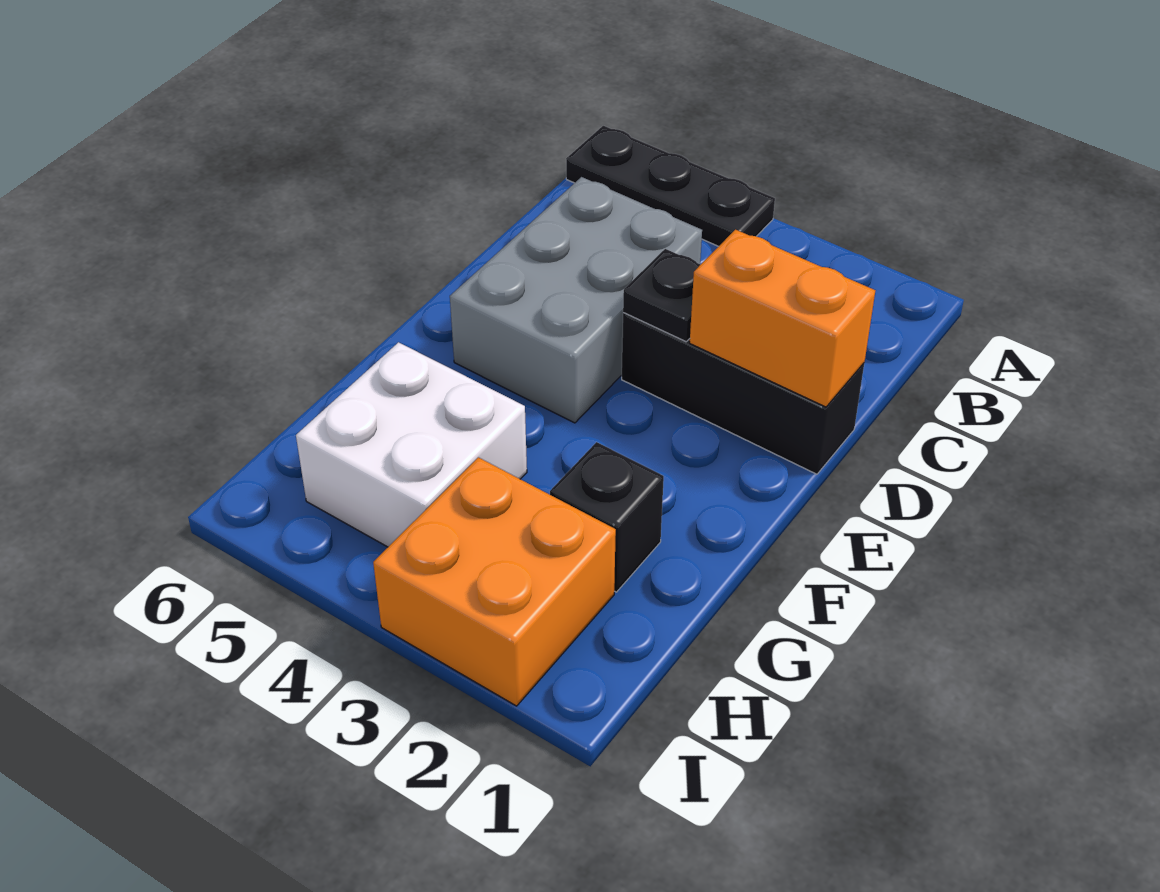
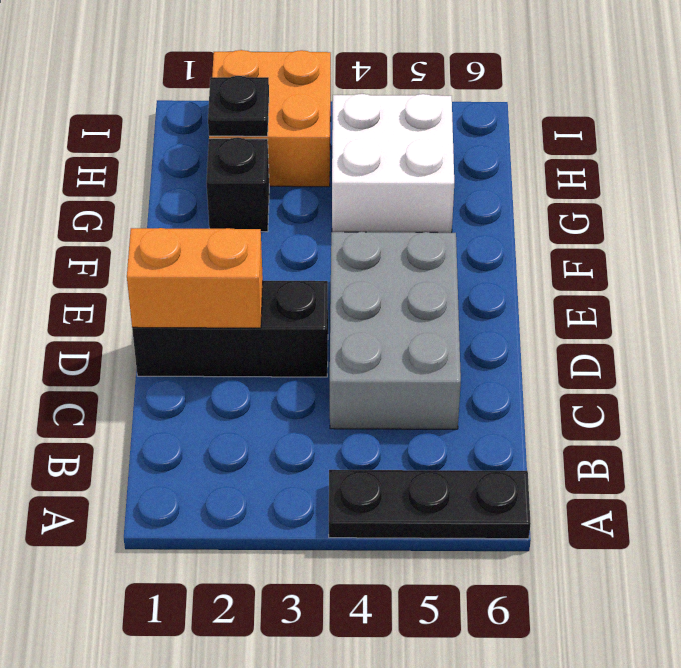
black 1x1 plate [623,249,701,342] -> black 1x1 plate moved to [208,76,269,136]

